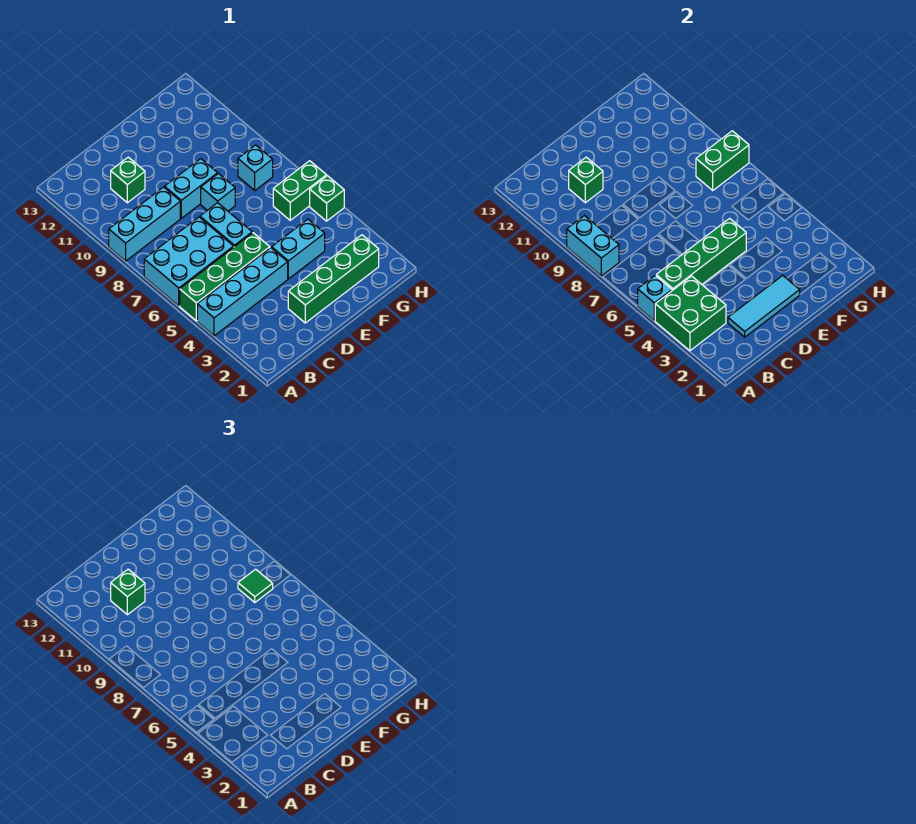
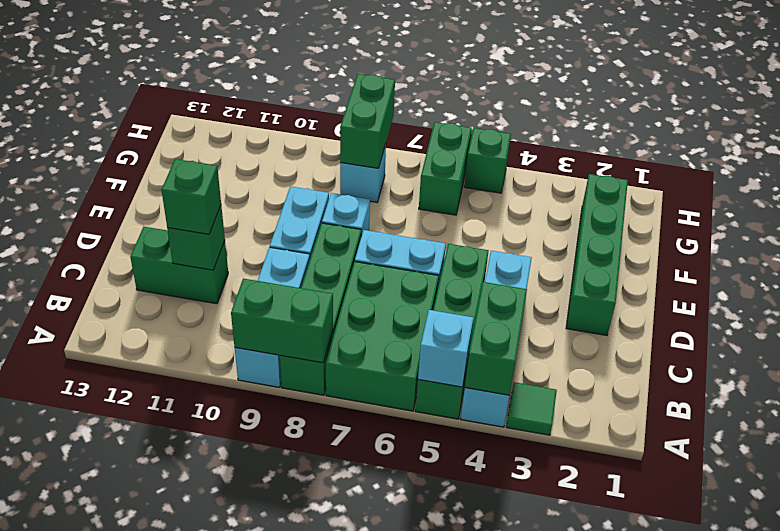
green 2x2 brick [655,276,726,351] -> green 1x2 brick [465,282,527,395]
cyan 2x3 brick [144,217,234,306] -> green 2x3 brick [326,262,439,411]
cyan 1x2 brick [567,216,619,276] -> green 1x2 brick [231,279,333,363]
green 1x4 brick [656,218,746,291] -> green 1x4 brick moved to [280,223,361,395]
cyan 1x3 tile [728,275,800,337] -> none
green 1x1 brick [111,157,145,203] -> green 1x2 brick [130,227,228,304]
cyan 1x2 brick [272,219,325,279] -> none
green 1x1 tile [238,569,273,602] -> green 1x1 tile moved to [506,382,557,435]

